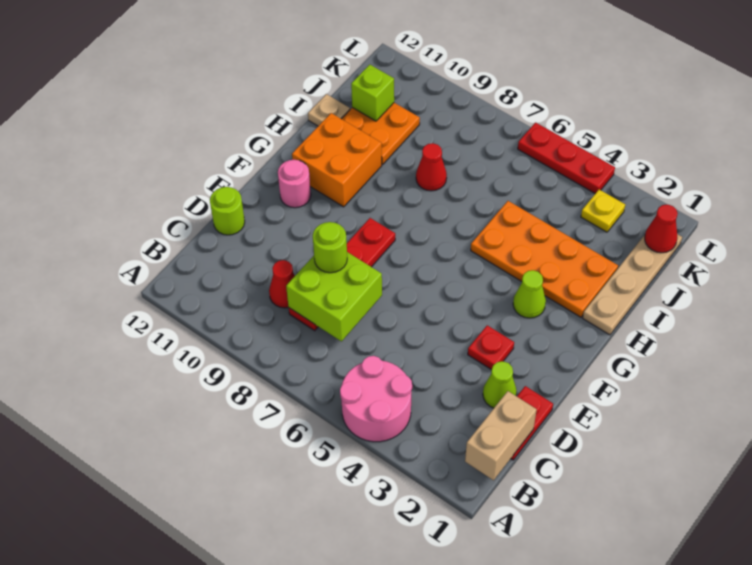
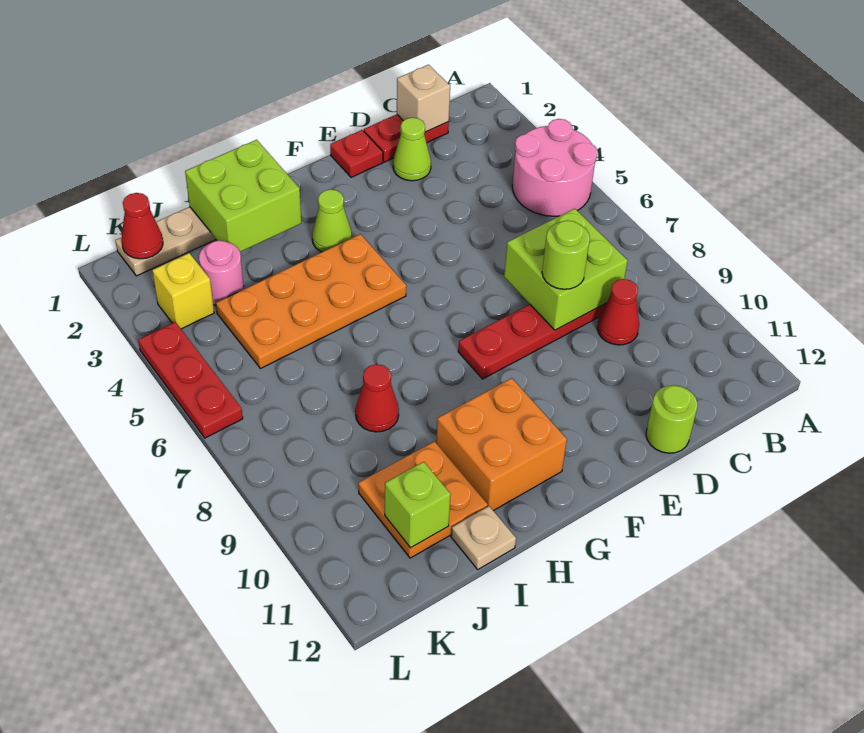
tan 1x2 brick [465,391,537,480] -> tan 1x1 brick [397,65,450,132]
red 1x1 plate [468,325,514,370] -> red 1x1 plate moved to [330,130,383,177]
pink 1x1 round brick [278,160,311,208] -> pink 1x1 round brick moved to [199,241,244,305]
none -> lime 2x2 brick [185,140,301,252]
orange 2x4 plate [471,201,618,317] -> orange 2x4 plate turned to [216,234,406,368]
yellow 1x1 plate [581,190,625,232] -> yellow 1x1 brick [152,253,214,329]

